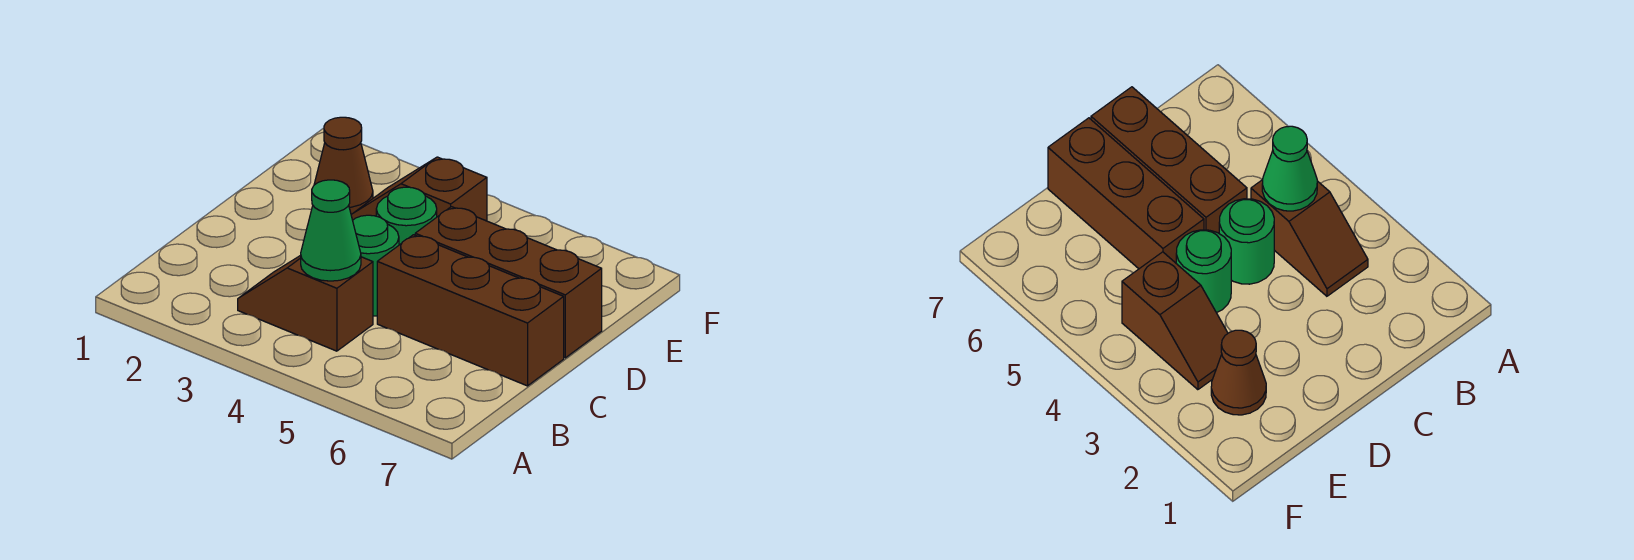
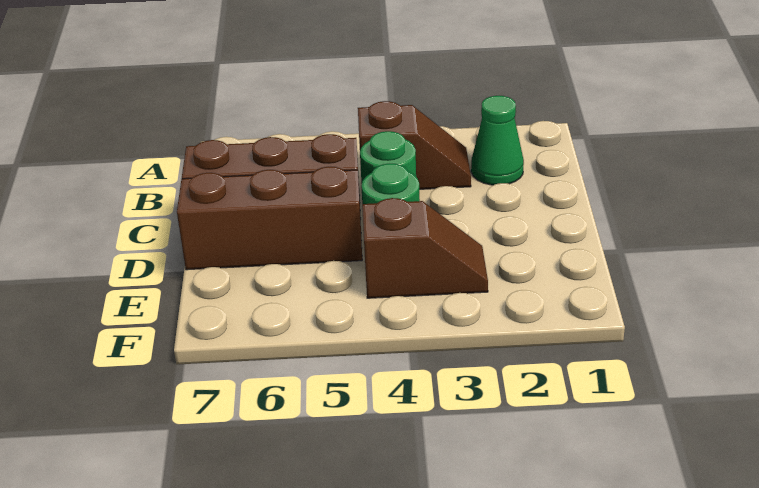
green 1x1 cone [301,180,361,281] -> green 1x1 cone moved to [471,96,524,185]
brown 1x1 cone [314,117,373,215] -> none

